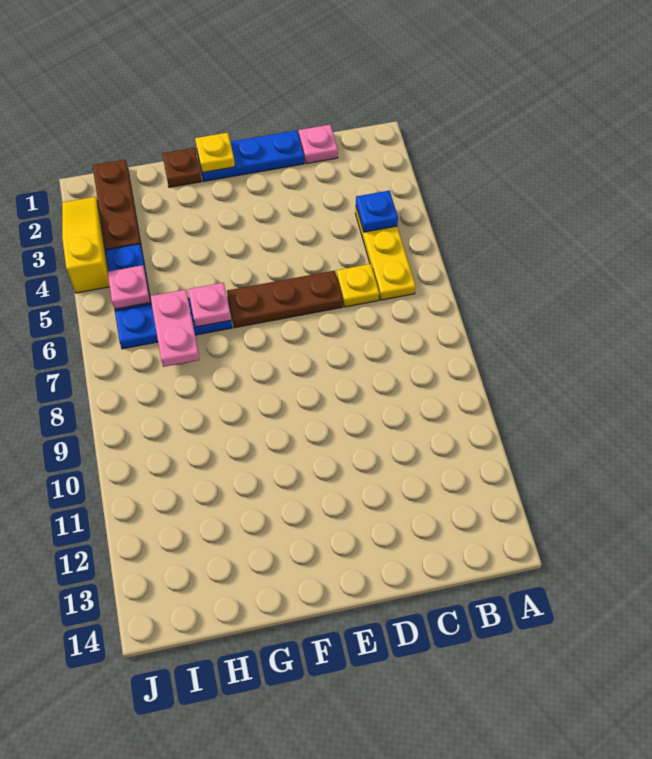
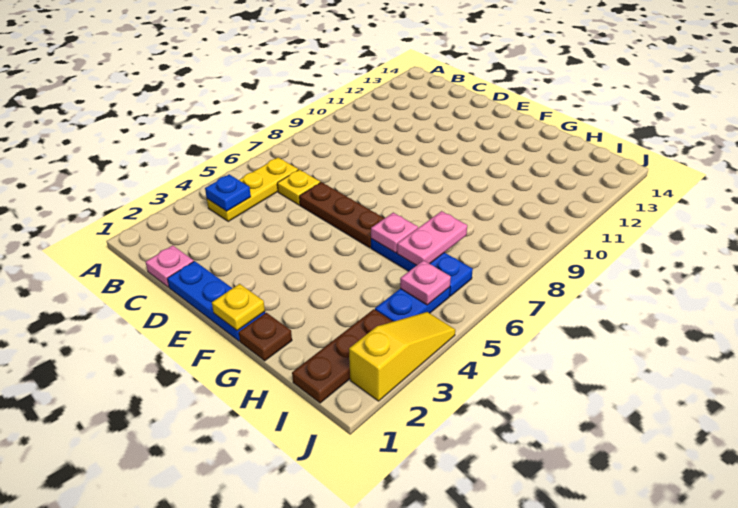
yellow 1x3 slope [62,197,110,293] -> yellow 1x3 slope turned to [349,312,455,401]

